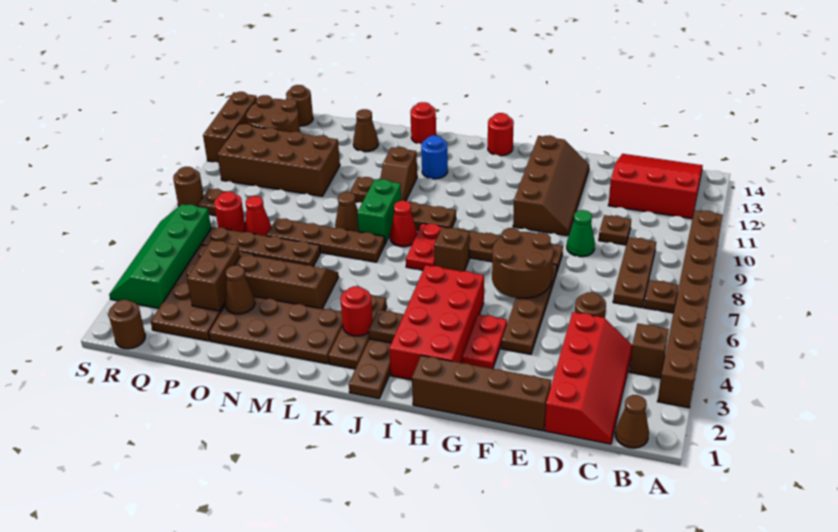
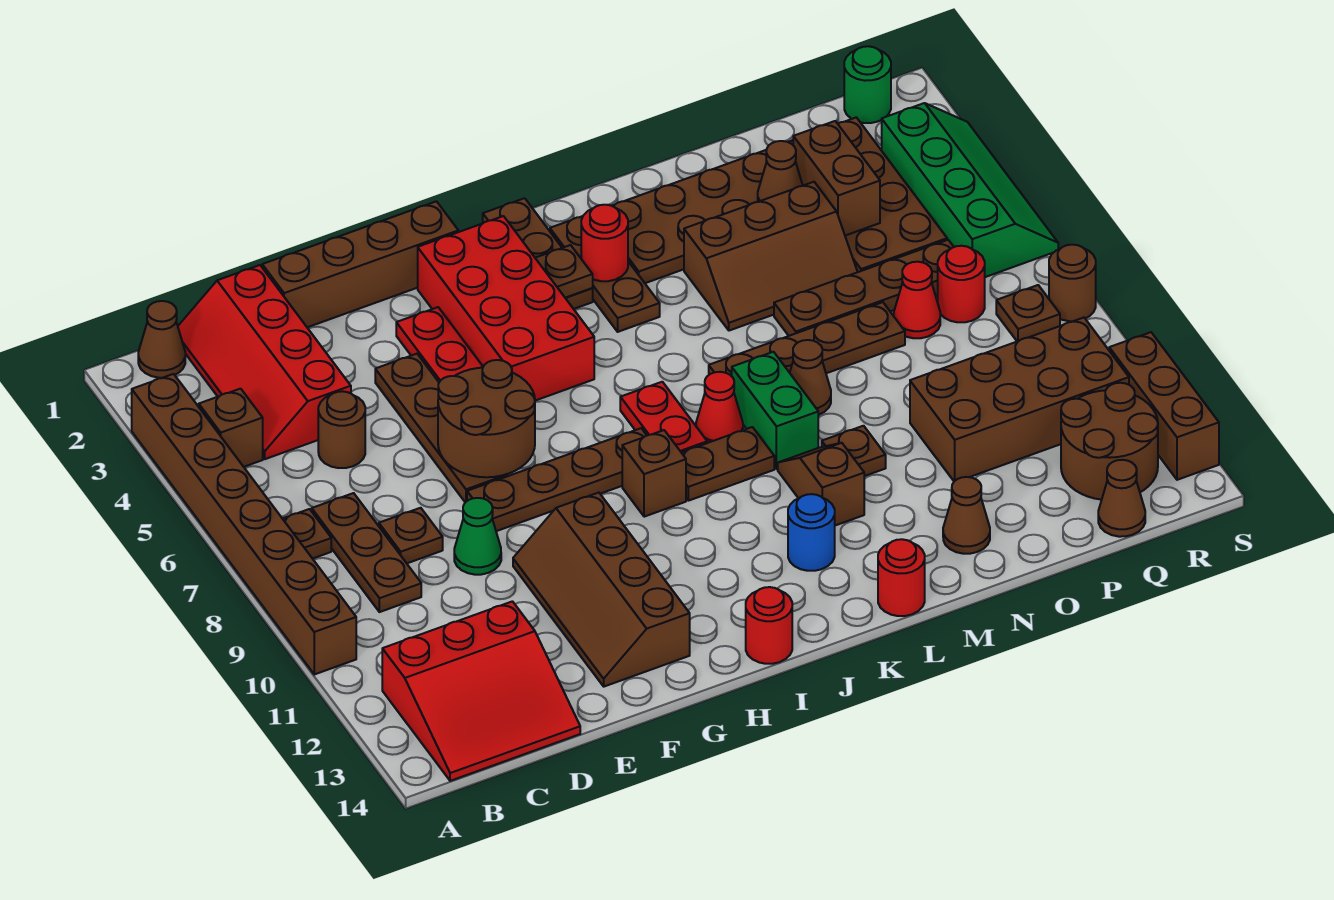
brown 1x1 plate [599,215,631,245] -> brown 1x1 plate moved to [379,508,443,563]
brown 1x1 brick [434,227,469,271] -> brown 1x1 brick moved to [622,430,686,517]
brown 1x1 round brick [286,85,313,126] -> brown 1x1 cone [1098,460,1145,537]
brown 1x1 round brick [109,300,145,349] -> green 1x1 round brick [844,46,891,123]

